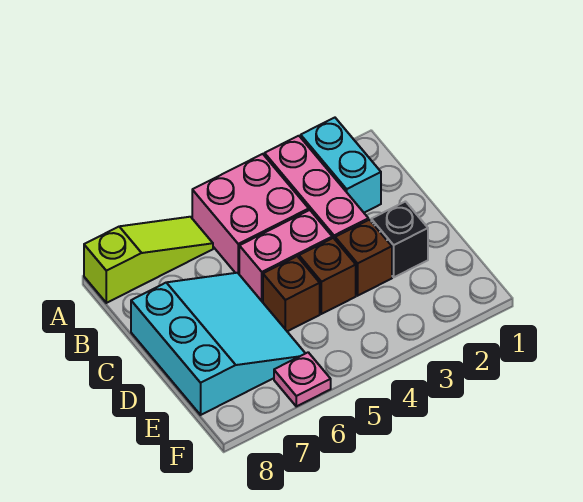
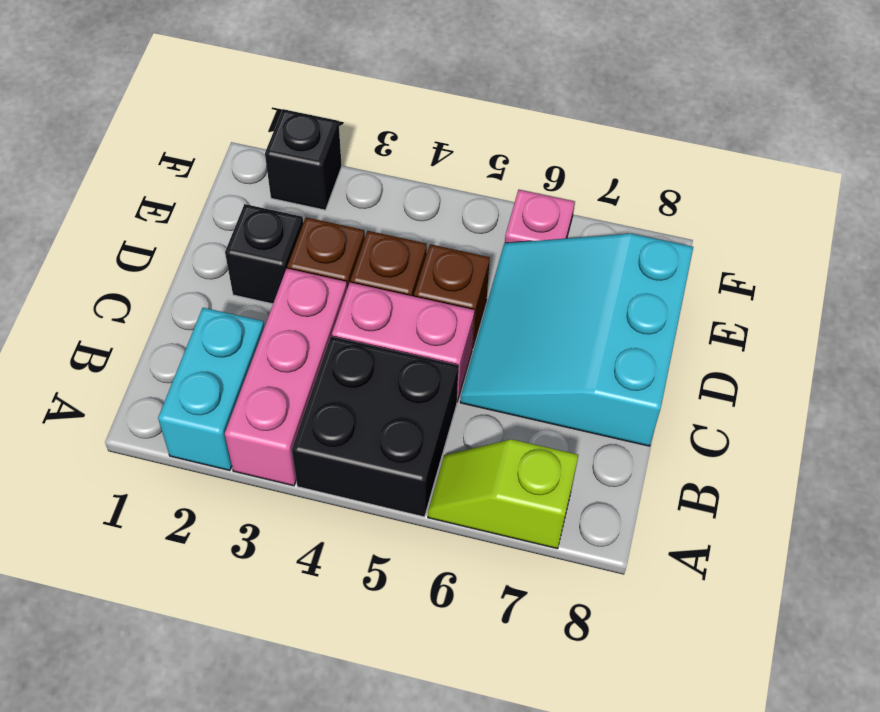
pink 2x2 brick [192,154,309,274] -> black 2x2 brick [292,337,459,517]
lime 1x3 slope [84,217,213,303] -> lime 1x2 slope [428,439,578,549]
none -> black 1x1 brick [265,109,342,210]

